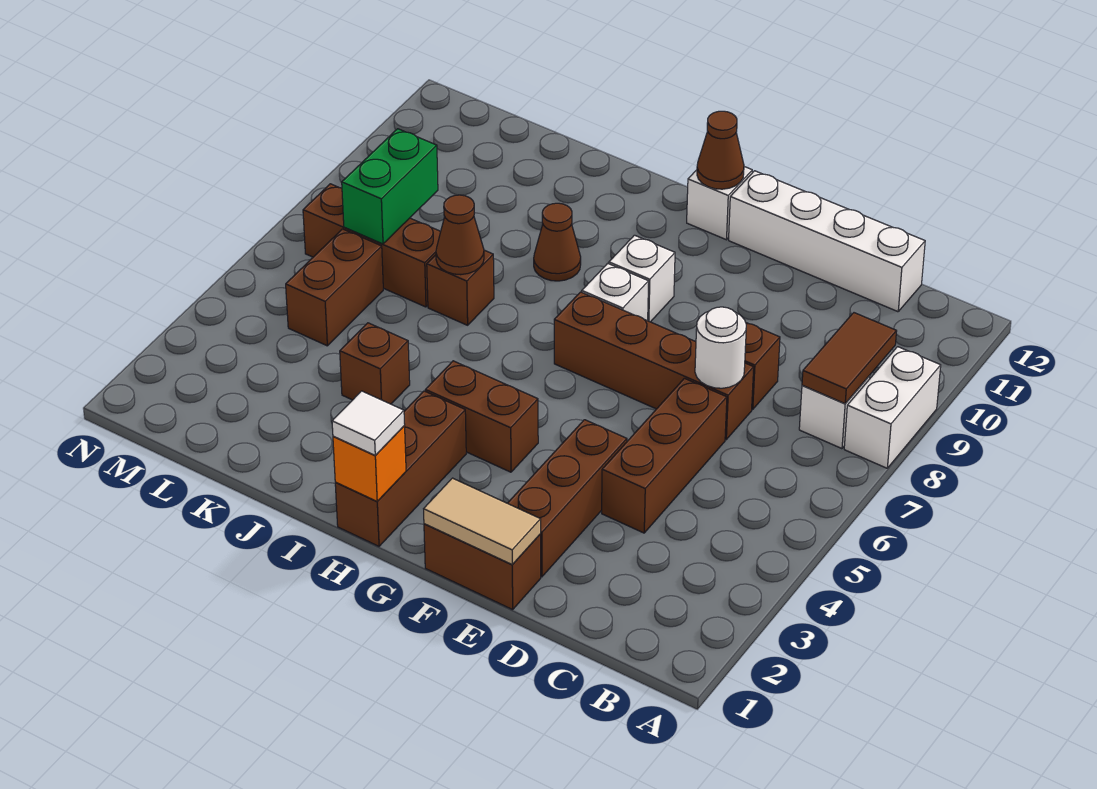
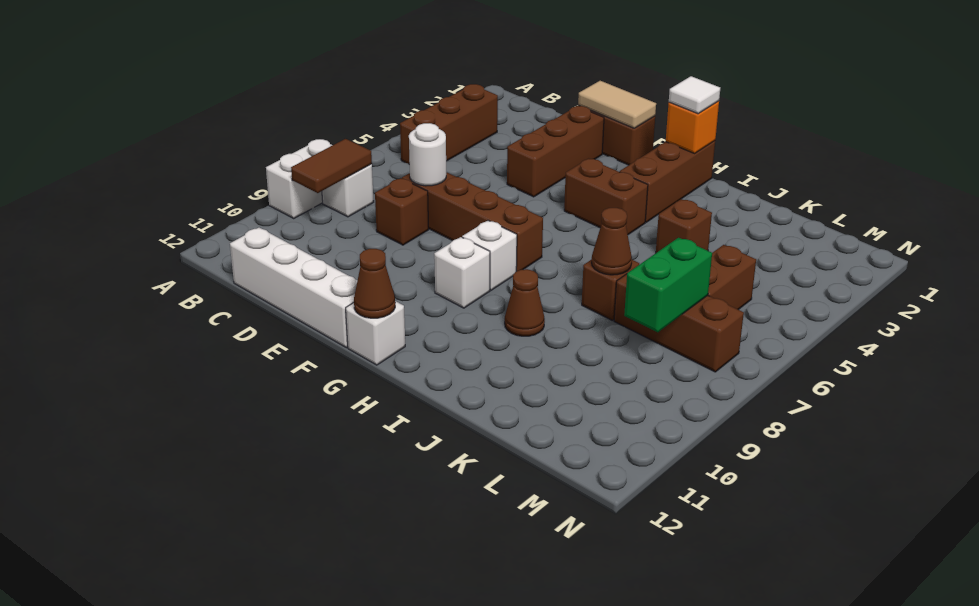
brown 1x3 brick [602,378,727,533] -> brown 1x3 brick moved to [400,84,498,165]

